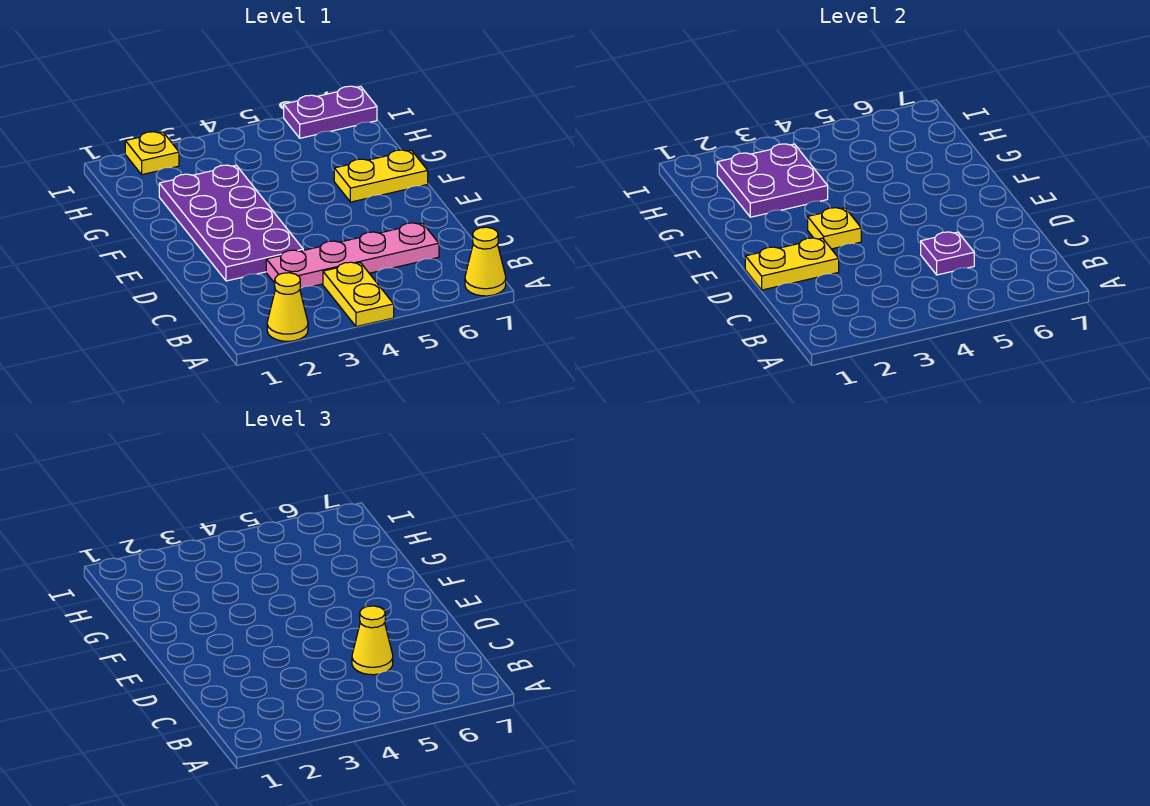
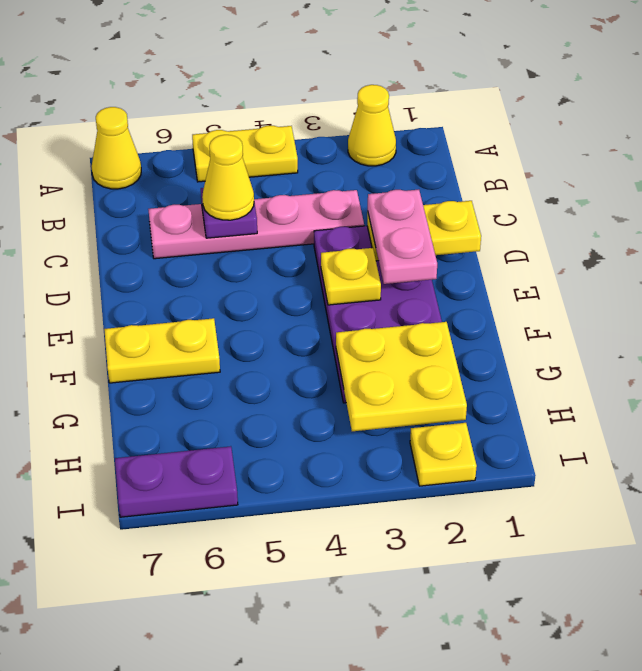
yellow 1x2 plate [323,262,394,327] -> yellow 1x2 plate turned to [192,126,298,182]
none -> pink 1x2 plate [368,190,437,284]
purple 2x2 plate [717,144,828,217] -> yellow 2x2 plate [336,322,467,431]

